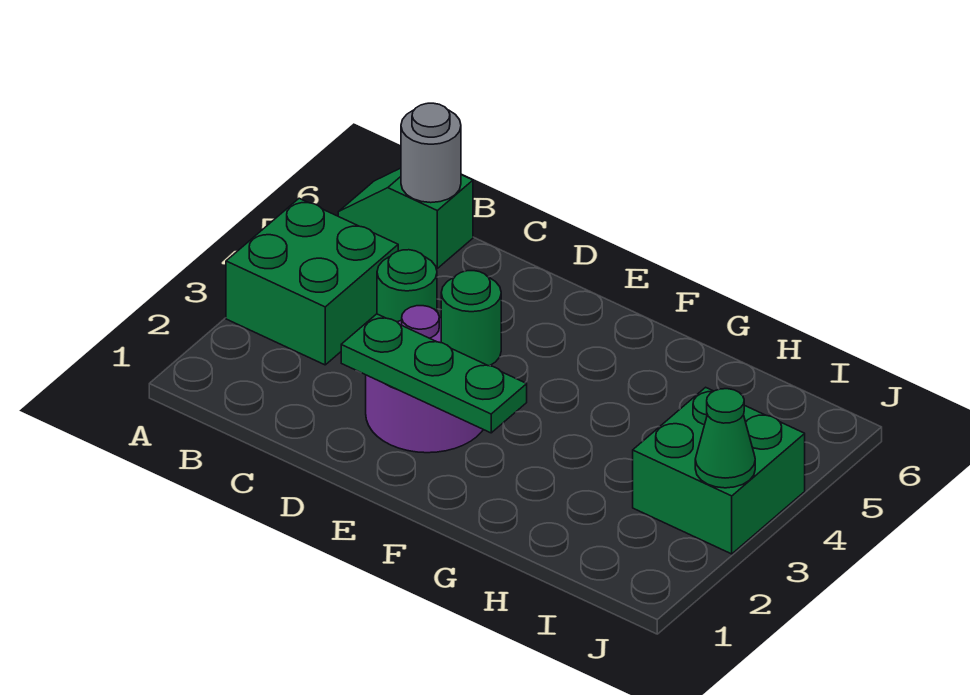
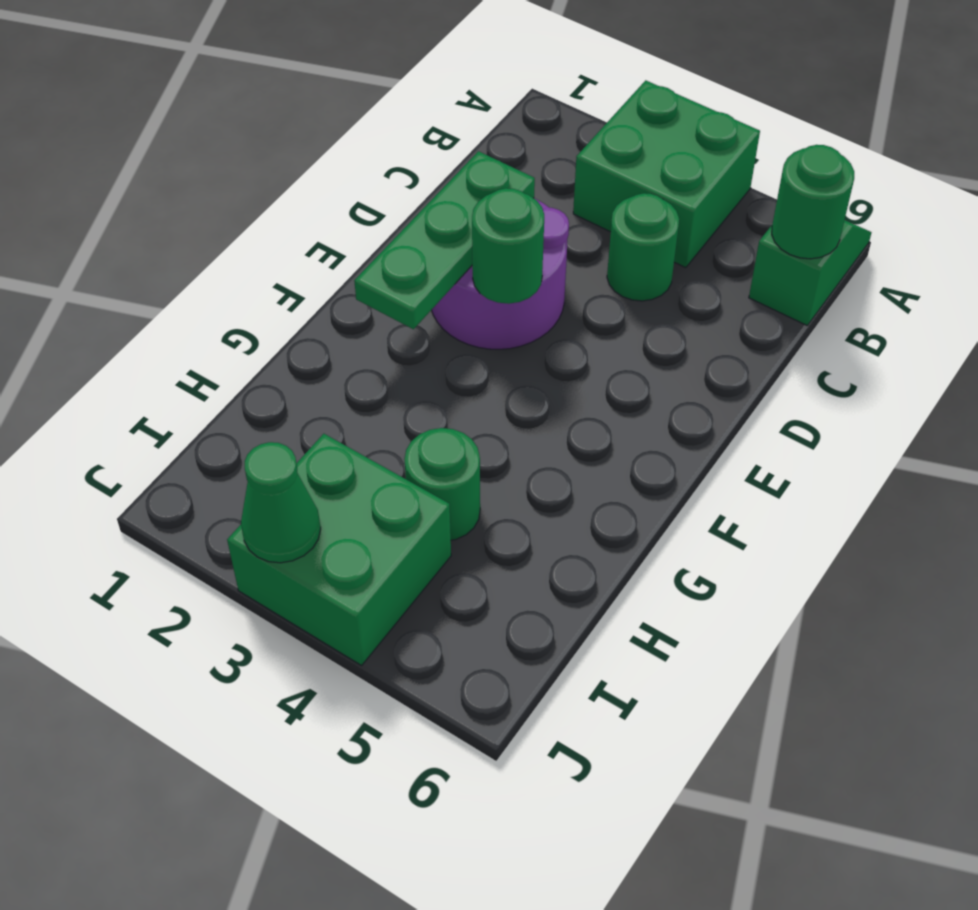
grey 1x1 round brick [401,103,461,203] -> green 1x1 round brick [772,145,854,259]
none -> green 1x1 round brick [404,428,480,540]

